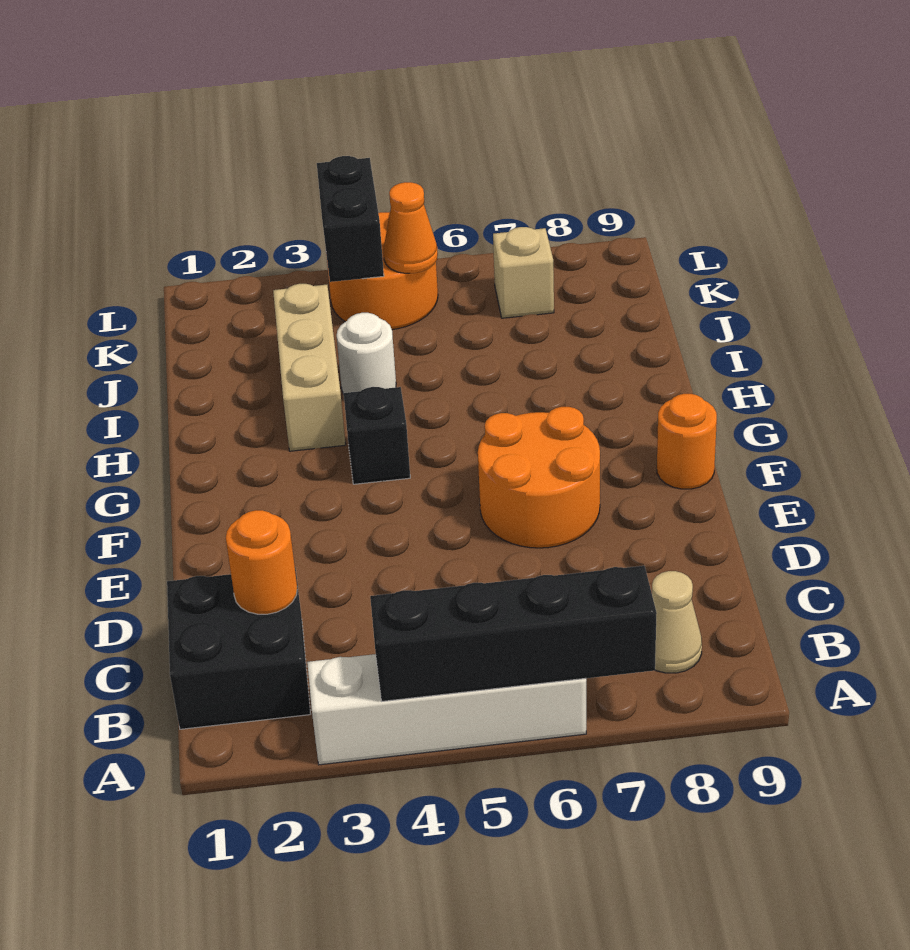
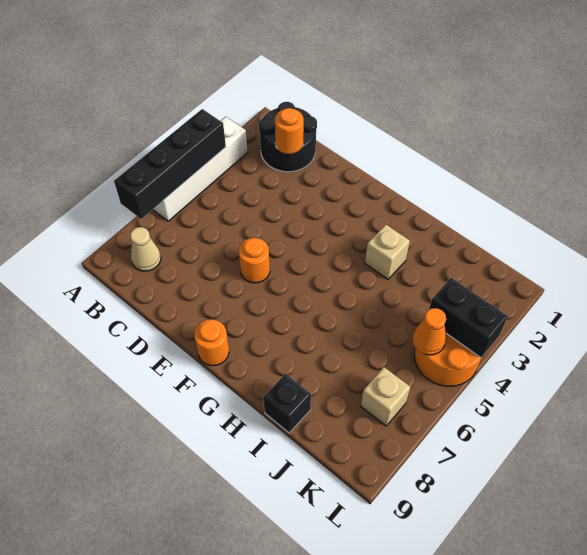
black 2x2 brick [167,568,310,729] -> black 2x2 round brick [259,102,317,172]
orange 2x2 round brick [478,407,600,548] -> orange 1x1 round brick [239,238,270,283]
black 1x1 brick [344,387,410,484] -> black 1x1 brick moved to [263,374,311,433]
tan 1x3 brick [273,284,346,451] -> tan 1x1 brick [365,225,410,279]
white 1x1 round brick [337,313,396,394] -> none

